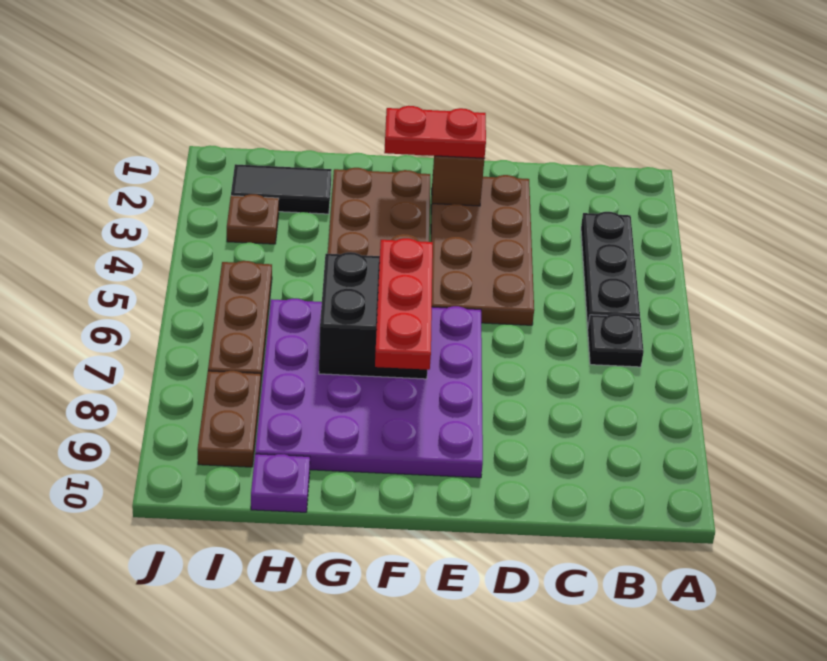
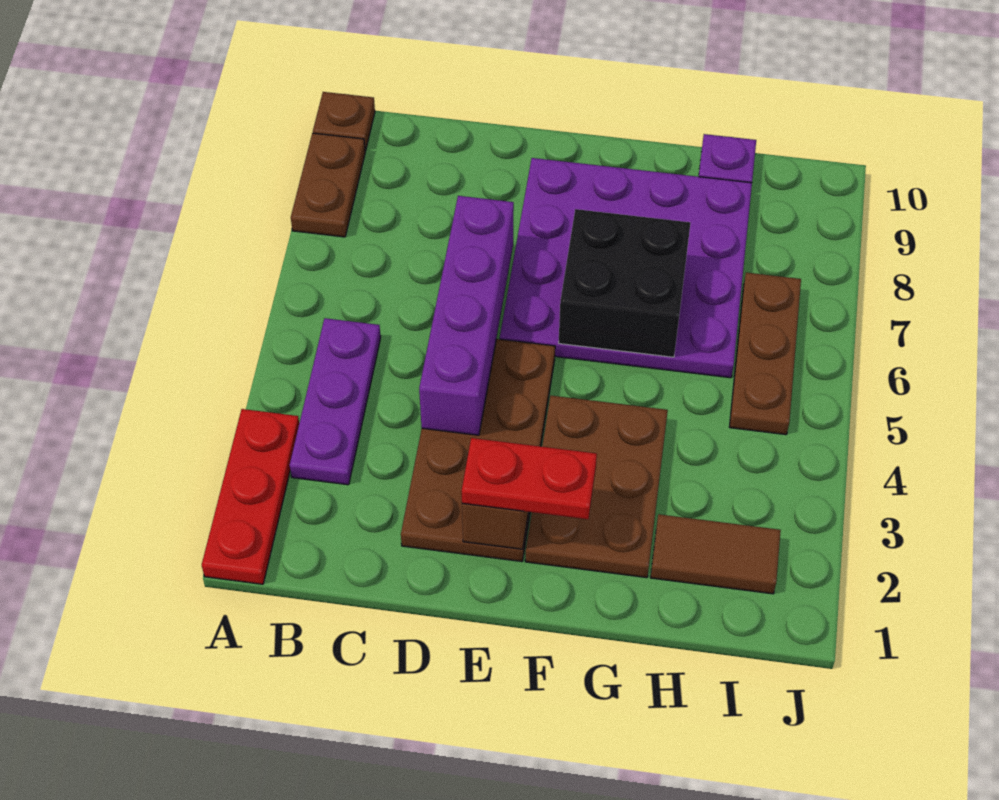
black 1x3 plate [581,212,640,327] -> purple 1x3 plate [290,318,381,485]
black 1x1 plate [588,314,644,367] -> none
none -> purple 1x4 brick [419,196,514,435]
red 1x3 plate [375,238,433,370] -> red 1x3 plate moved to [202,409,299,584]
black 1x2 tile [231,164,332,214] -> brown 1x2 tile [651,514,781,594]
brown 1x1 plate [227,194,279,244] -> brown 1x1 plate moved to [313,92,375,151]
brown 1x2 plate [198,371,261,467] -> brown 1x2 plate moved to [291,133,365,237]

